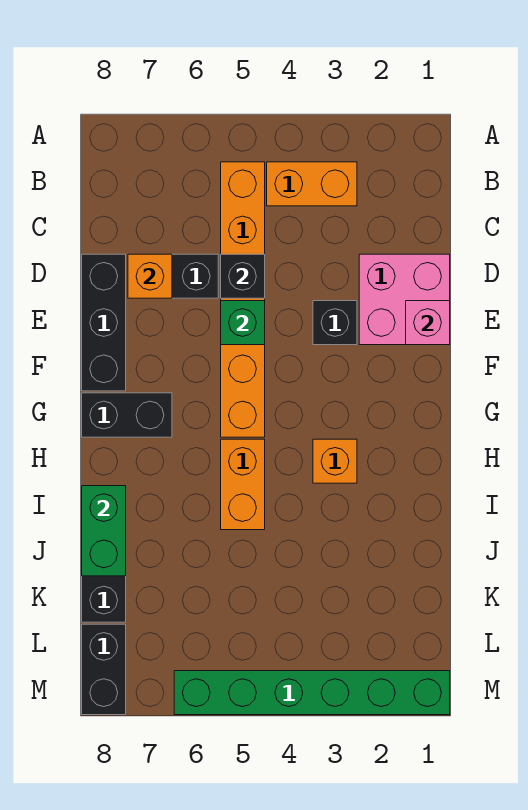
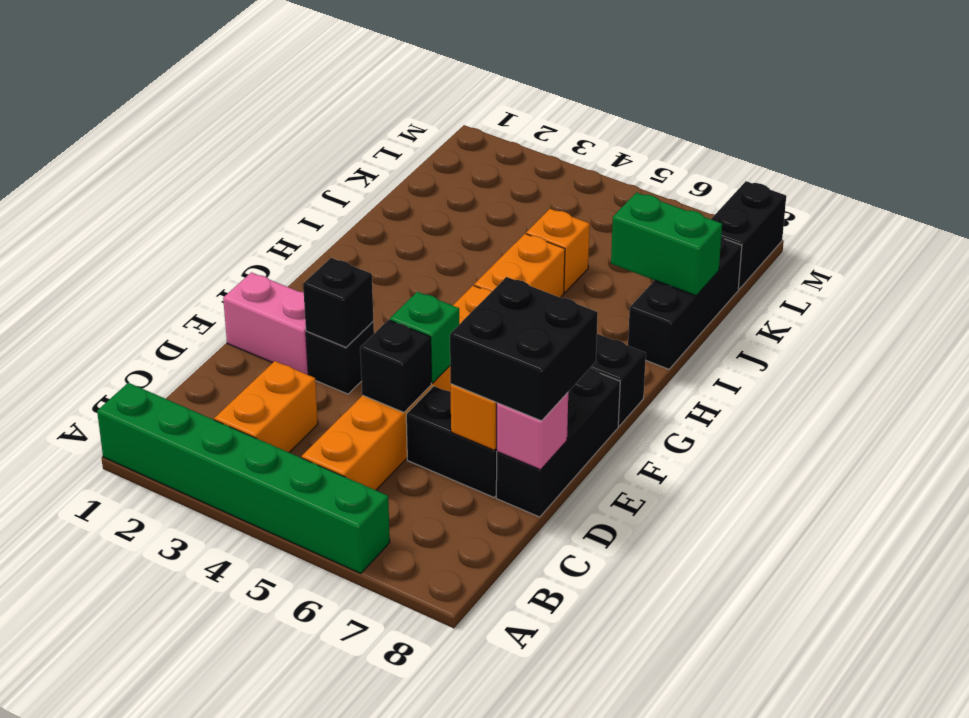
orange 1x2 brick [267,162,357,206] -> orange 1x2 brick turned to [214,361,318,452]
pink 2x2 brick [359,254,450,345] -> pink 1x2 brick [223,272,308,375]
none -> black 2x2 brick [450,277,598,421]
pink 1x1 brick [406,301,450,345] -> pink 1x1 brick moved to [496,393,568,470]
none -> black 1x1 brick [303,258,373,347]
orange 1x1 brick [313,439,357,483] -> orange 1x1 brick moved to [526,209,590,293]
green 1x2 brick [82,486,126,576] -> green 1x2 brick turned to [611,193,722,296]
green 1x6 brick [174,671,450,715] -> green 1x6 brick moved to [97,383,390,574]

